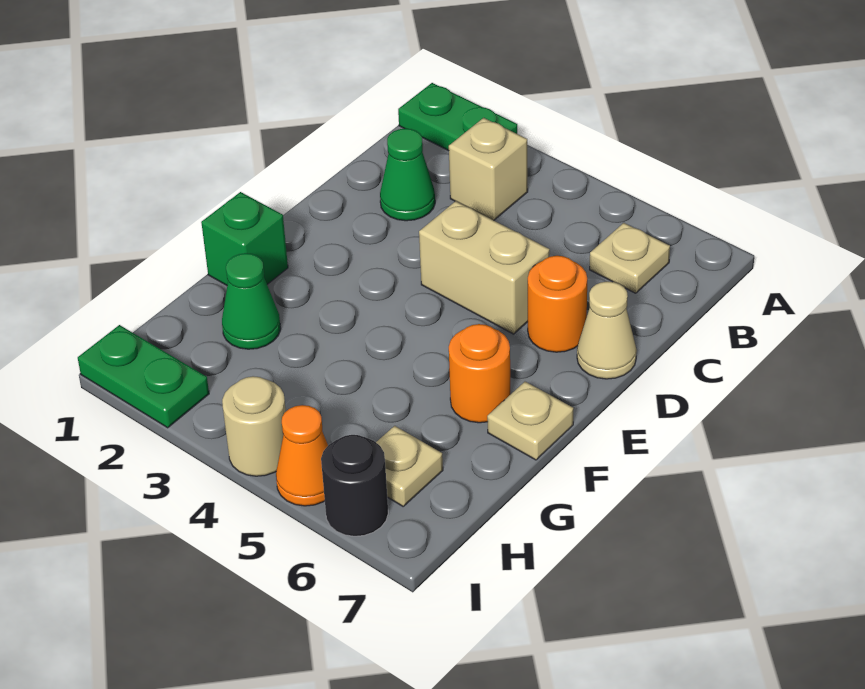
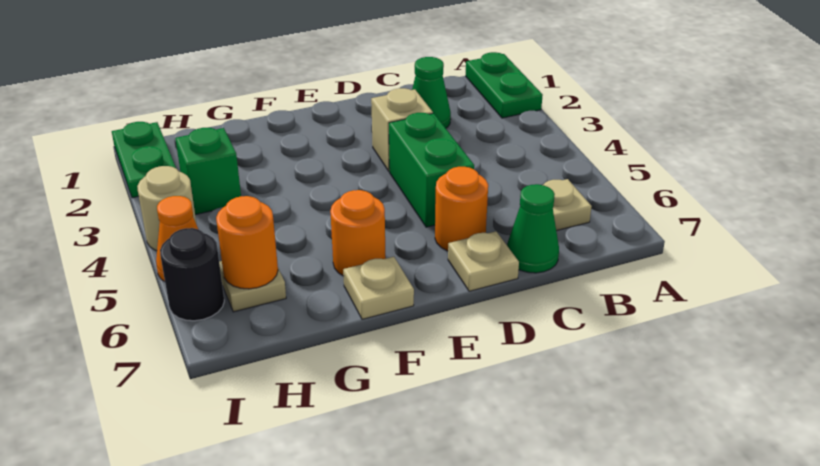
tan 1x1 brick [449,118,528,220] -> tan 1x1 brick moved to [371,88,433,171]
tan 1x2 brick [419,201,550,334] -> green 1x2 brick [389,113,474,227]
tan 1x1 cone [577,281,637,379] -> tan 1x1 plate [448,231,519,291]
green 1x1 brick [201,192,288,285] -> green 1x1 brick moved to [175,128,241,215]
green 1x1 cone [222,253,281,349] -> green 1x1 cone moved to [507,184,559,273]
none -> orange 1x1 round brick [216,196,278,289]

